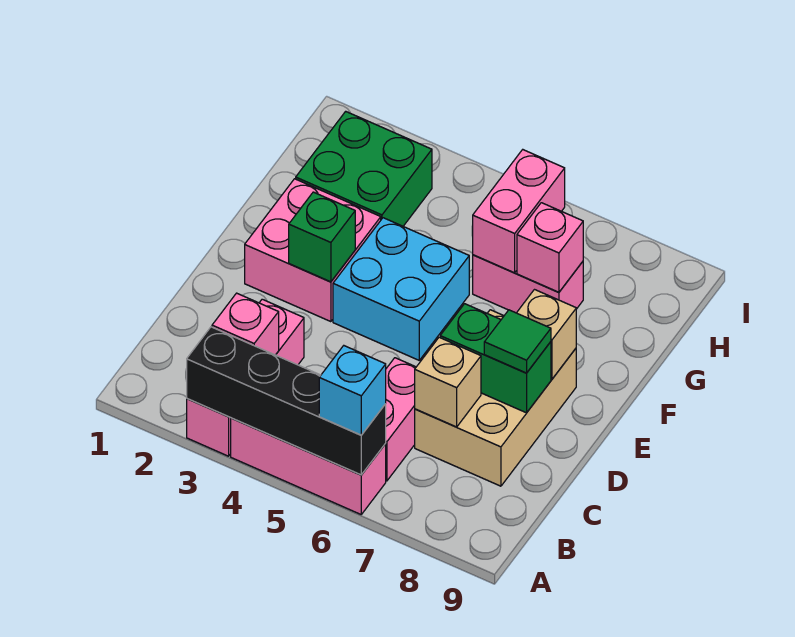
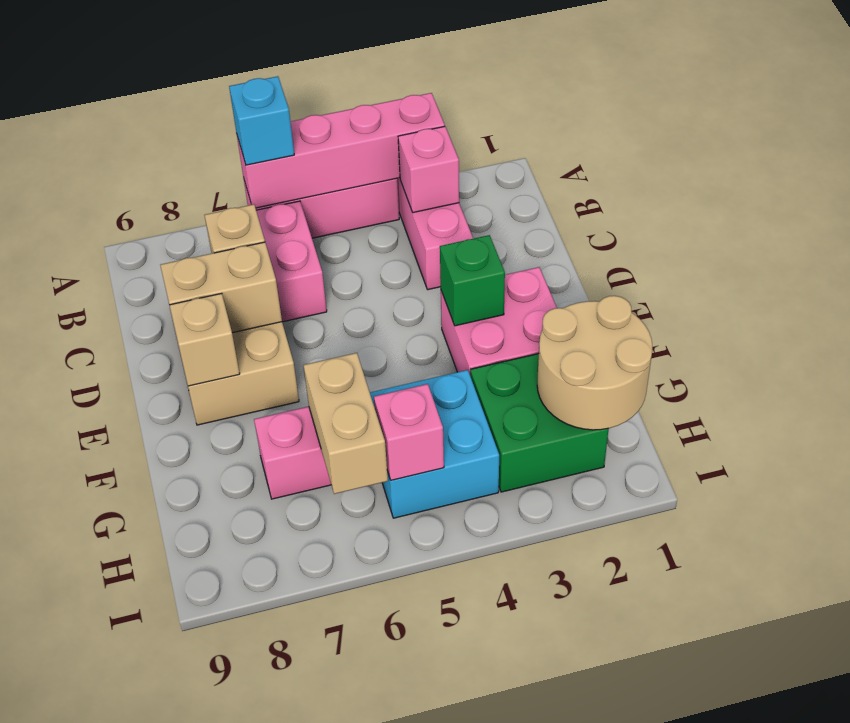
black 1x4 brick [187,327,386,475] -> pink 1x4 brick [237,93,445,208]
green 1x2 brick [440,304,551,413] -> tan 1x2 brick [160,242,282,333]
green 1x1 tile [484,310,551,373] -> none
cyan 2x2 brick [333,218,469,360] -> cyan 2x2 brick moved to [370,370,499,518]
none -> tan 2x2 round brick [537,296,652,430]
pink 1x2 brick [473,150,565,273] -> tan 1x2 brick [304,353,388,494]
pink 1x1 brick [517,203,583,292] -> pink 1x1 brick moved to [374,384,444,480]

